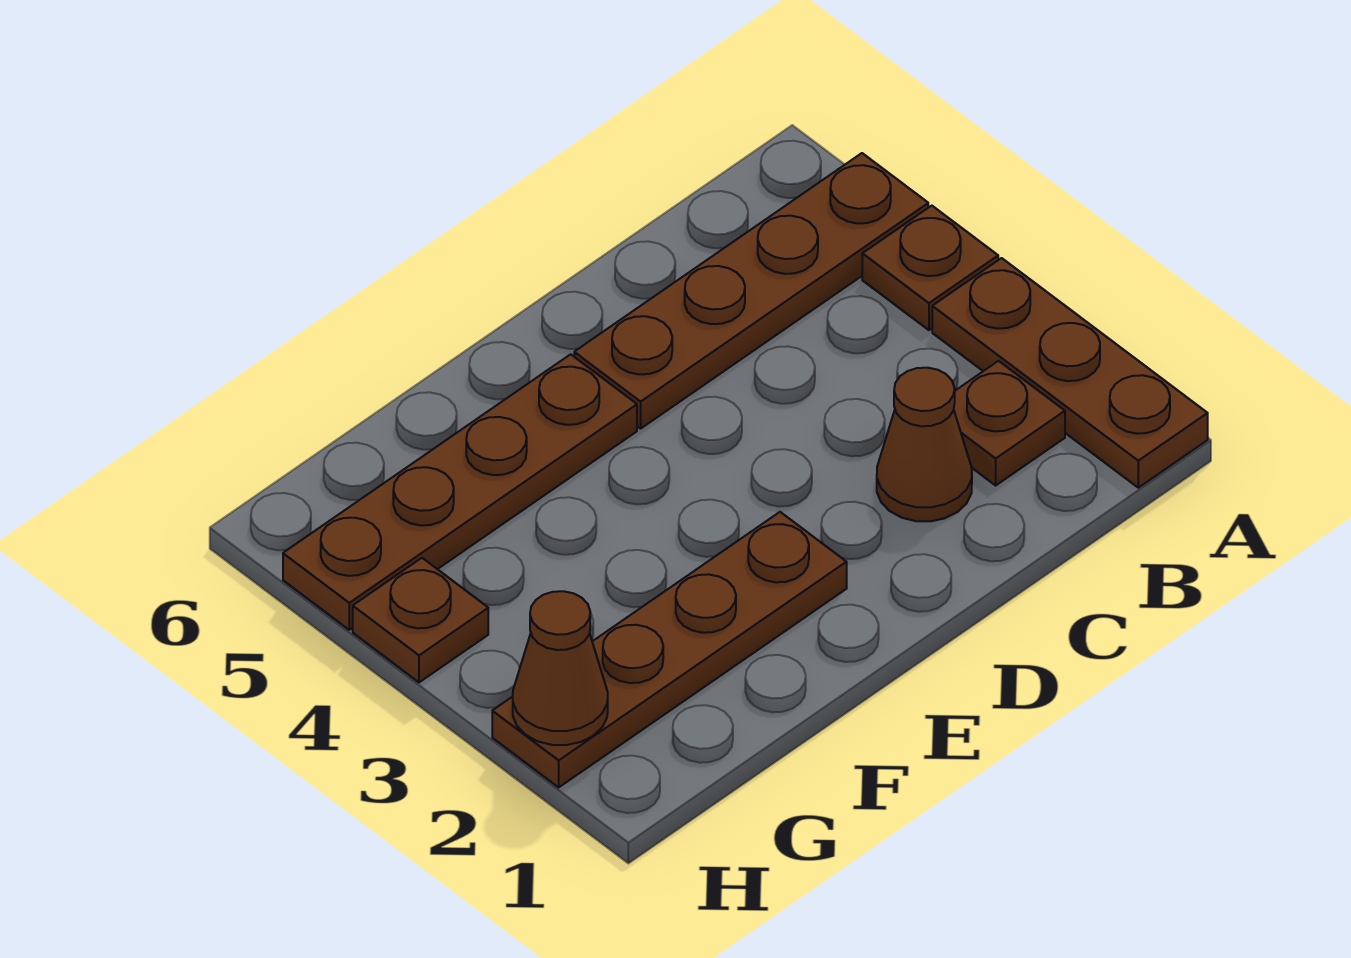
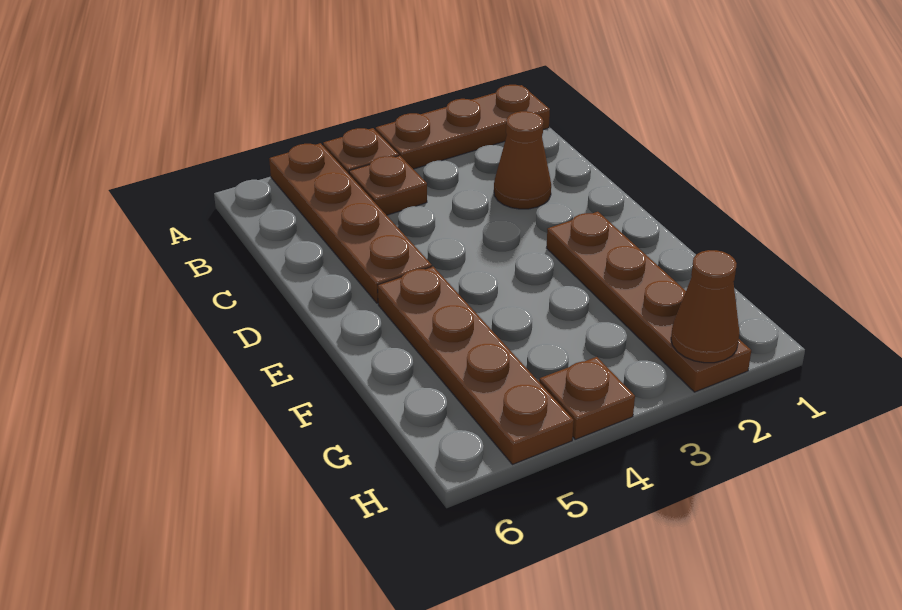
brown 1x1 plate [954,361,1065,485] -> brown 1x1 plate moved to [349,156,427,215]

